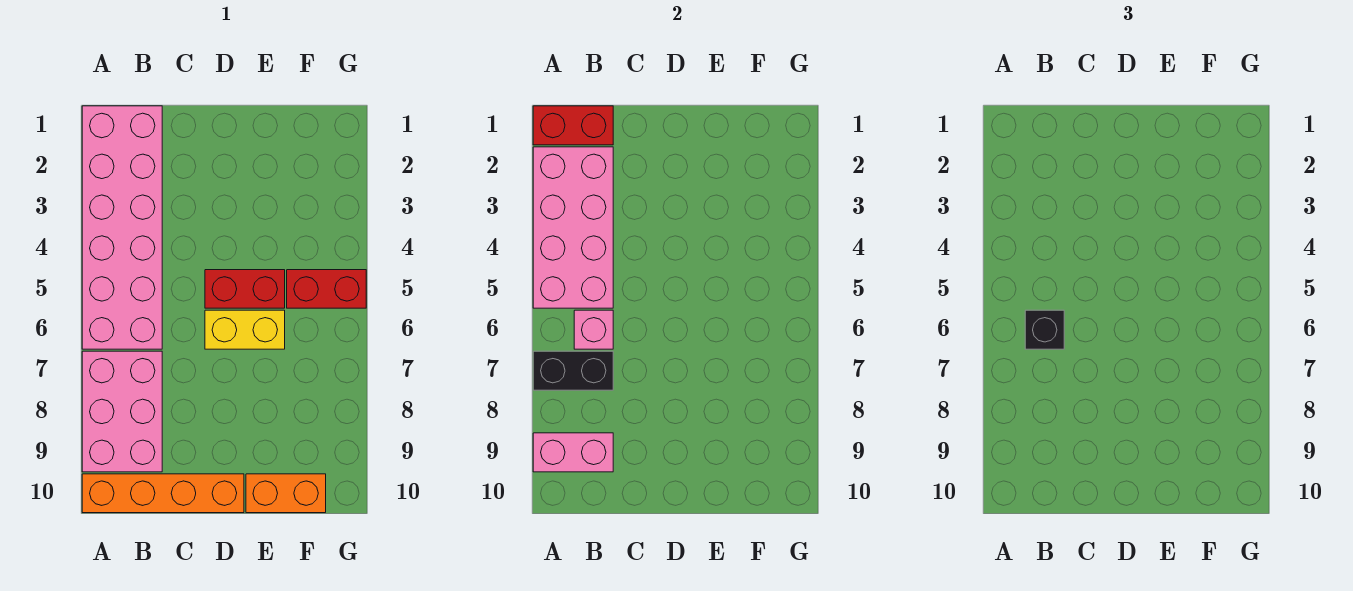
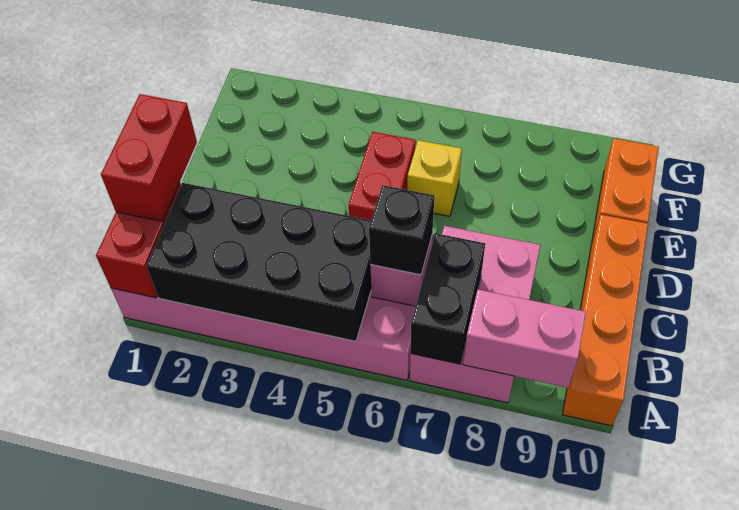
pink 2x4 brick [533,147,613,308] -> black 2x4 brick [146,183,371,341]
pink 2x3 brick [82,351,162,472] -> pink 2x3 brick turned to [410,226,540,403]
pink 1x2 brick [533,433,613,472] -> pink 1x2 brick turned to [463,289,586,388]
yellow 1x2 brick [205,310,285,349] -> yellow 1x1 brick [407,140,462,216]
red 1x2 brick [287,270,366,308] -> red 1x2 brick moved to [101,94,197,221]

